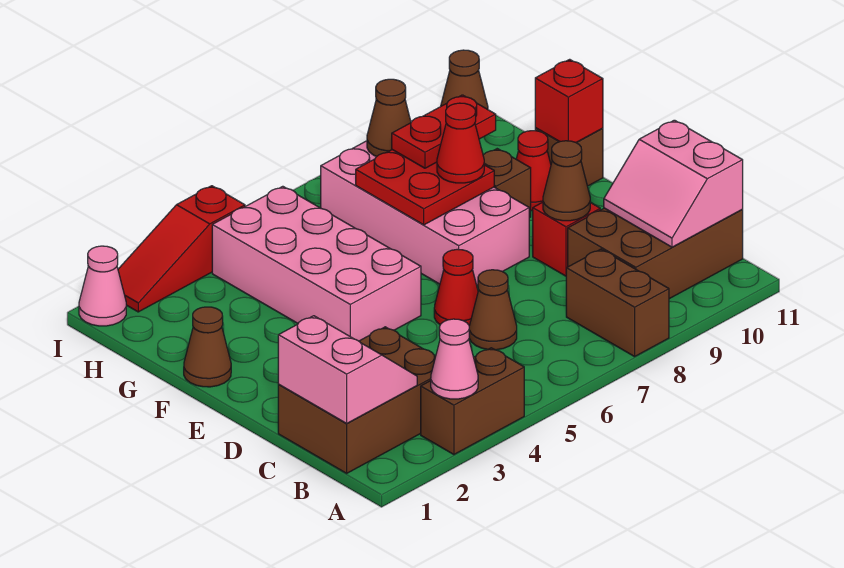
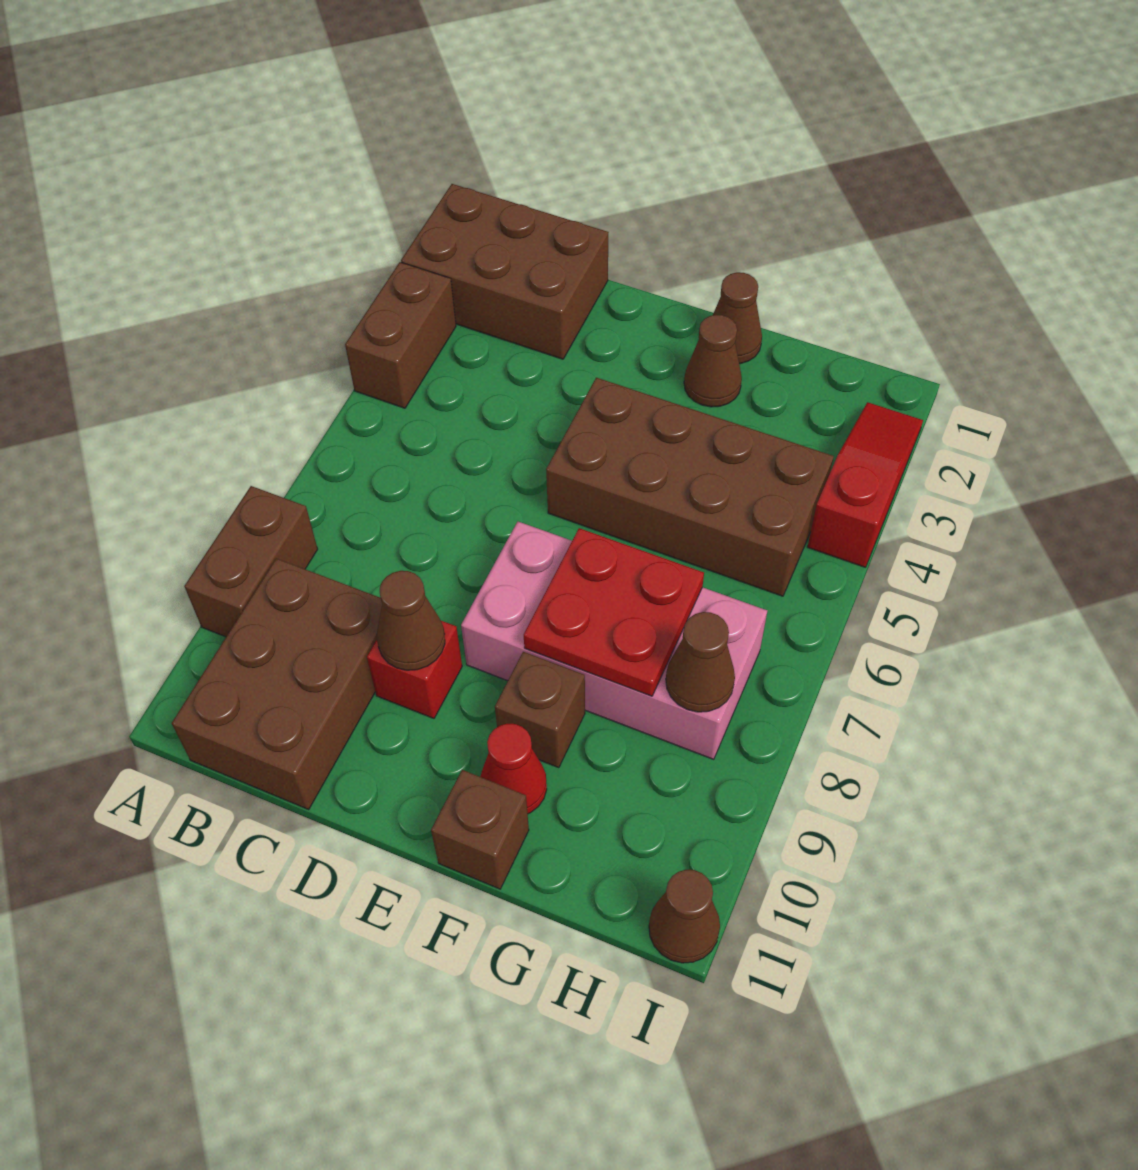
pink 1x1 cone [431,319,478,399] -> none
brown 1x2 brick [566,249,669,357] -> brown 1x2 brick turned to [184,486,318,637]
brown 2x3 brick [278,327,436,473] -> brown 2x3 brick turned to [401,184,609,359]
pink 2x2 slope [278,316,417,423] -> none
pink 2x2 slope [604,120,743,247] -> none
brown 1x1 cone [469,270,517,350] -> brown 1x1 cone moved to [684,315,742,407]
red 1x1 cone [434,249,478,326] -> none
pink 2x4 brick [212,186,421,341] -> brown 2x4 brick [546,378,834,596]
red 1x1 cone [437,103,484,183] -> none
red 1x1 brick [535,59,603,142] -> none
red 1x2 plate [392,95,496,168] -> none
pink 1x1 cone [79,246,126,326] -> none

